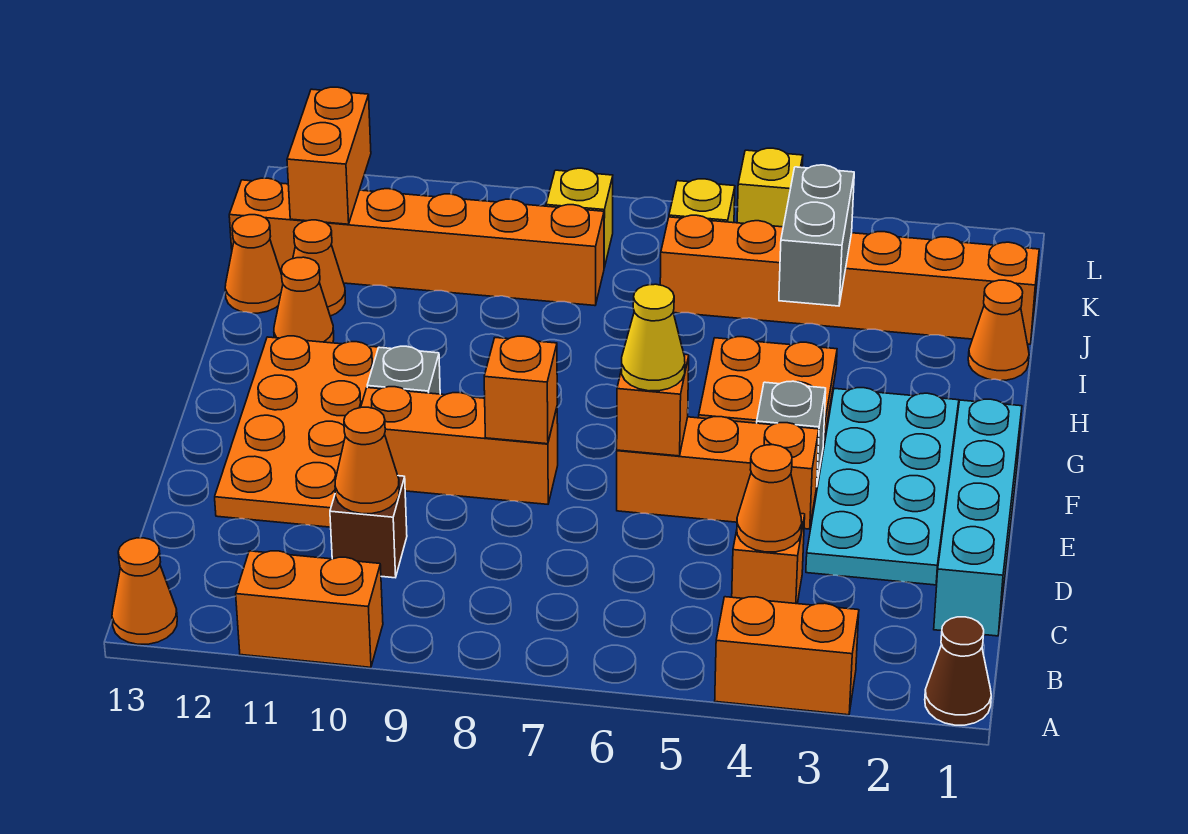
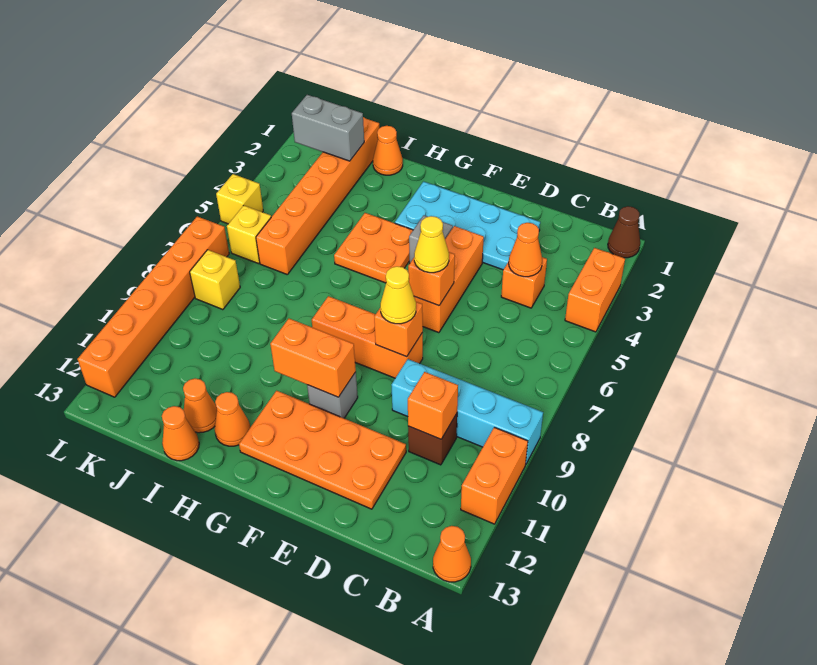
cyan 1x4 brick [934,399,1022,636] -> cyan 1x4 brick moved to [392,359,543,465]
orange 1x1 cone [335,407,399,514] -> orange 1x1 brick [408,372,458,439]
orange 1x3 brick [361,387,558,504] -> orange 1x3 brick turned to [312,296,423,378]
none -> yellow 1x1 cone [380,266,416,324]
grey 1x2 brick [779,165,854,306] -> grey 1x2 brick moved to [292,95,364,161]
orange 1x6 brick [229,178,604,306] -> orange 1x6 brick moved to [77,216,229,397]
orange 1x2 brick [287,87,371,224] -> orange 1x2 brick moved to [270,319,356,397]

